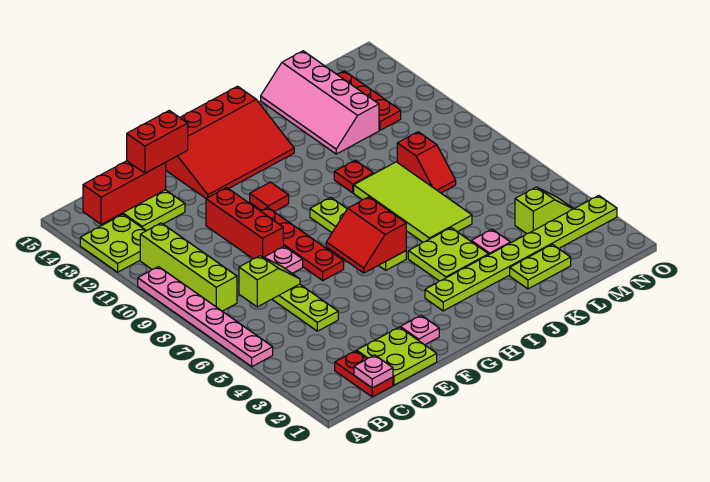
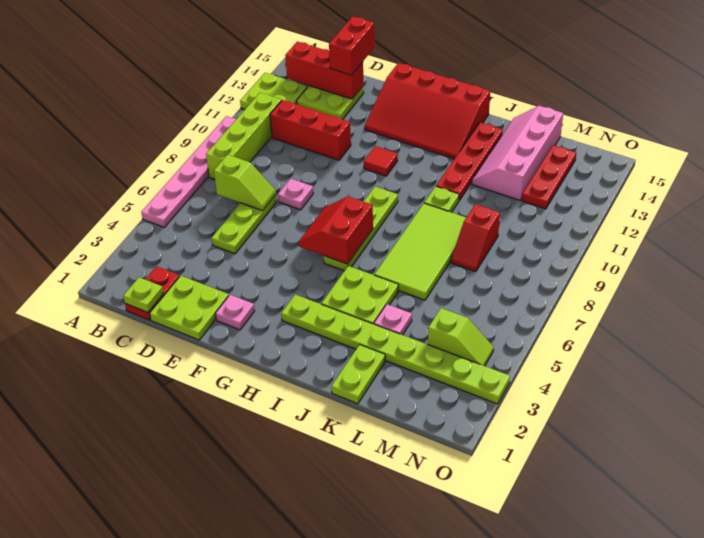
pink 1x1 plate [354,355,393,388] -> lime 1x1 plate [123,277,163,312]
red 1x2 brick [127,110,188,173] -> red 1x2 brick turned to [329,16,375,75]
red 1x3 brick [206,188,283,259] -> red 1x3 brick turned to [270,100,351,160]
red 1x4 plate [261,208,344,280] -> red 1x4 plate moved to [436,122,503,200]
red 1x1 plate [334,160,374,193] -> lime 1x1 plate [424,186,459,212]
lime 1x2 plate [510,244,571,289] -> lime 1x2 plate turned to [332,345,385,404]

